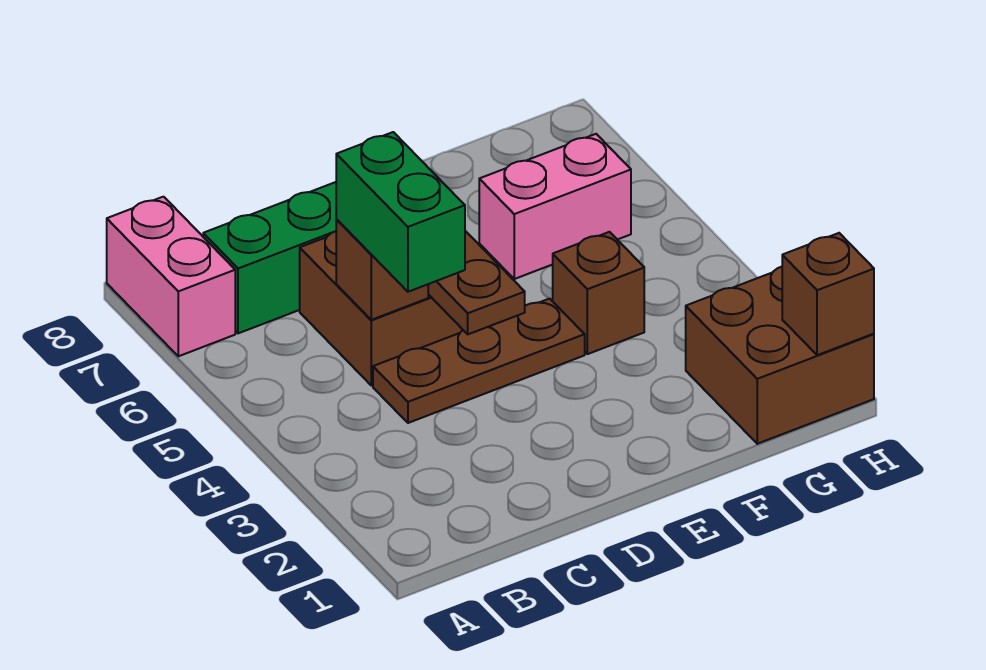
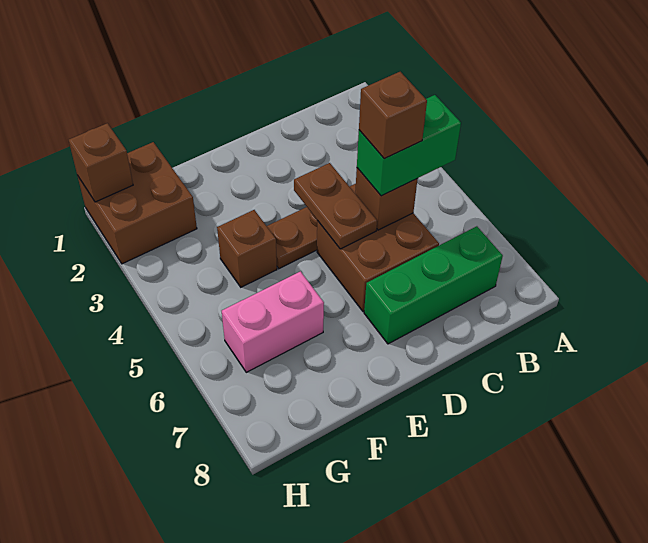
pink 1x2 brick [107,197,235,356] -> none
green 1x2 brick [336,132,465,292] -> green 1x2 brick turned to [357,95,461,196]
none -> brown 1x1 brick [359,72,427,159]

